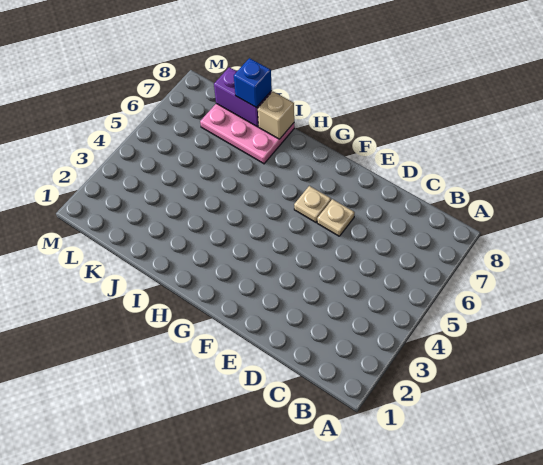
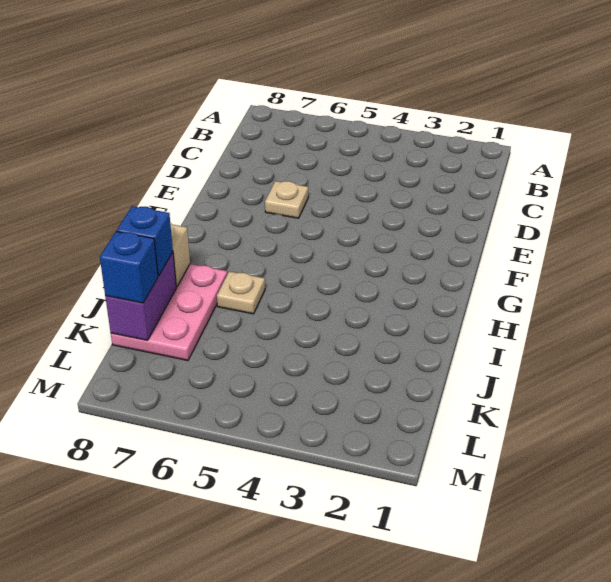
tan 1x1 plate [294,186,331,222] -> tan 1x1 plate moved to [217,271,265,314]
none -> blue 1x1 brick [100,231,158,303]

